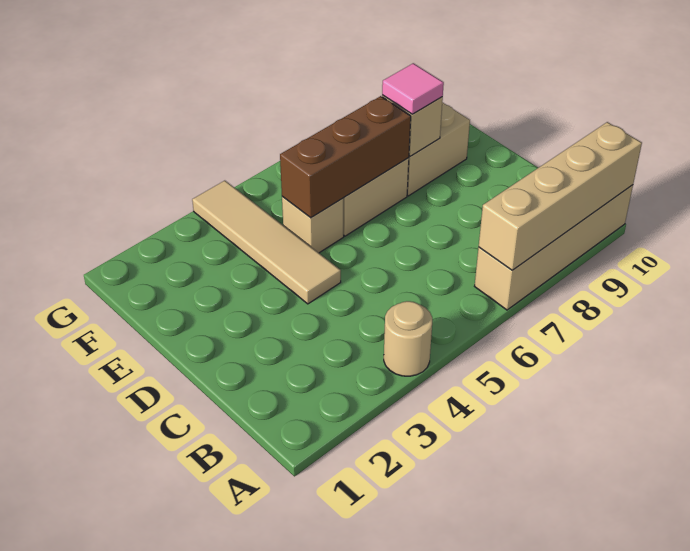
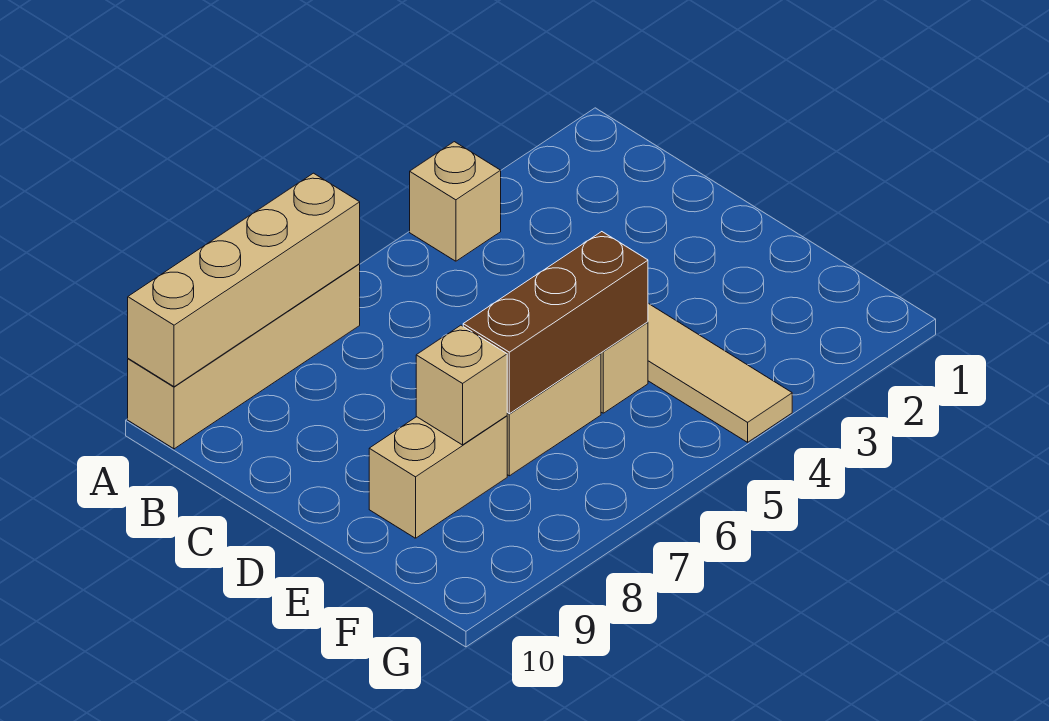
tan 1x1 round brick [384,301,432,376] -> tan 1x1 brick [410,142,501,261]
pink 1x1 tile [382,63,444,114] -> none

